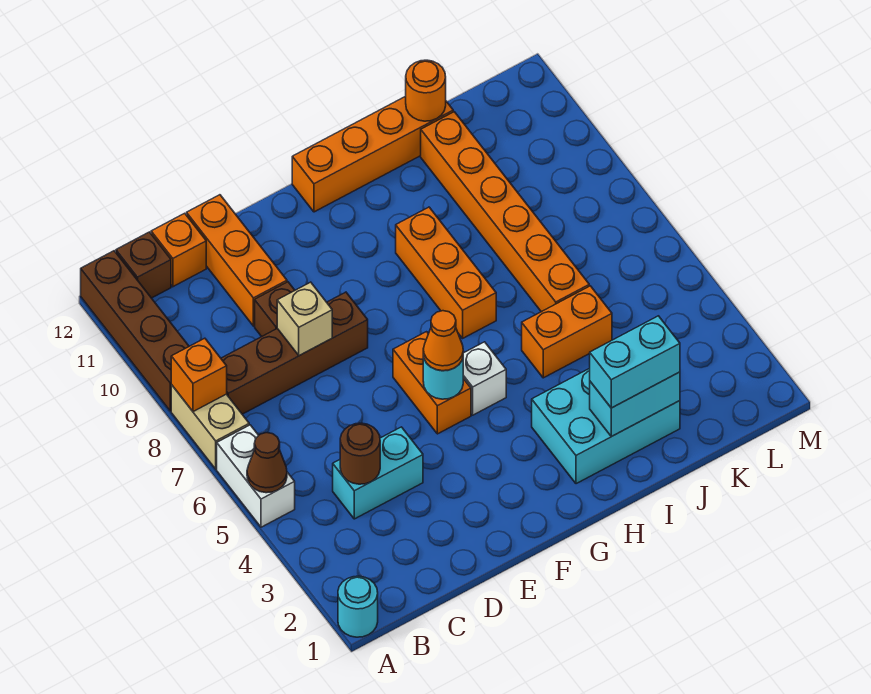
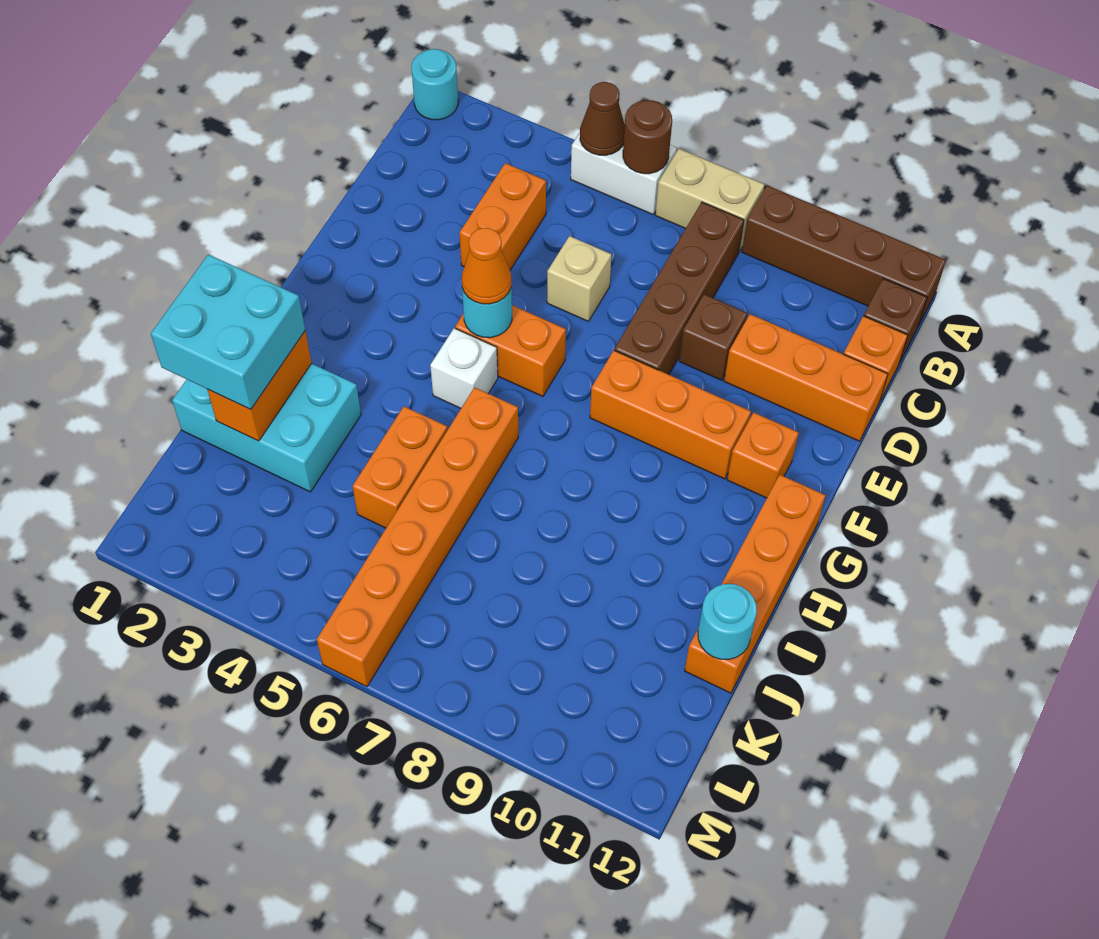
orange 1x1 brick [171,338,227,412] -> orange 1x1 brick moved to [727,412,799,498]
cyan 1x2 brick [333,427,423,519] -> orange 1x2 brick [460,163,546,270]
brown 1x1 round brick [340,423,380,484] -> brown 1x1 round brick moved to [623,100,672,174]
tan 1x1 brick [277,282,332,356] -> tan 1x1 brick moved to [547,236,612,321]
cyan 2x3 brick [532,368,680,484] -> cyan 2x3 brick turned to [172,364,361,492]
orange 1x3 brick [396,207,496,338] -> orange 1x3 brick moved to [590,350,751,479]
cyan 1x2 brick [590,372,680,437] -> orange 1x2 brick [207,331,312,441]
cyan 1x2 brick [590,316,680,408] -> cyan 2x2 brick [151,254,305,409]
orange 1x6 brick [421,112,589,312] -> orange 1x6 brick turned to [317,387,518,686]
orange 1x1 round brick [406,60,446,121] -> cyan 1x1 round brick [698,584,757,659]

